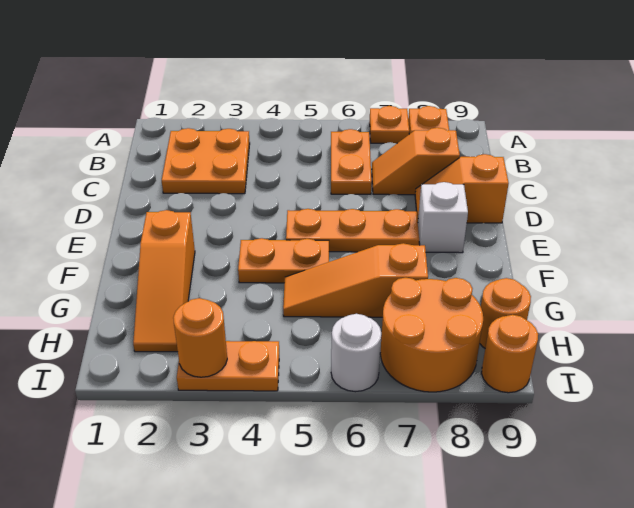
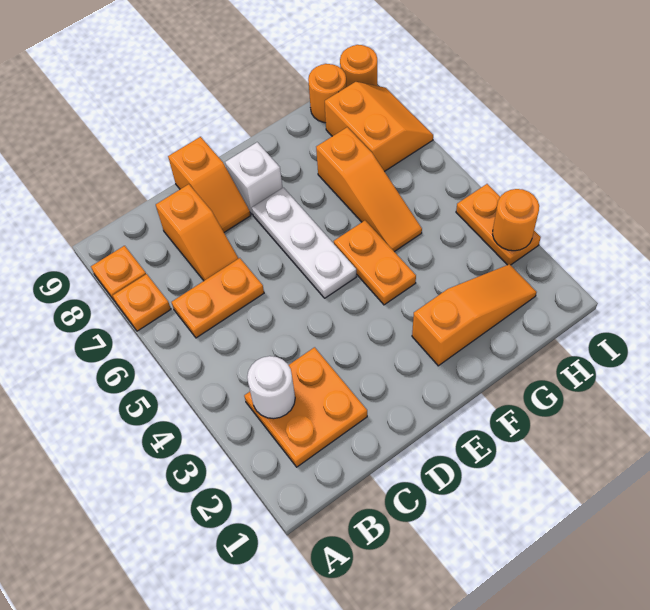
orange 1x3 plate [286,209,419,252] -> white 1x3 plate [252,188,357,298]
orange 2x2 round brick [380,278,483,392] -> orange 2x2 slope [325,82,433,171]
white 1x1 round brick [331,314,381,392] -> white 1x1 round brick moved to [247,356,295,419]

